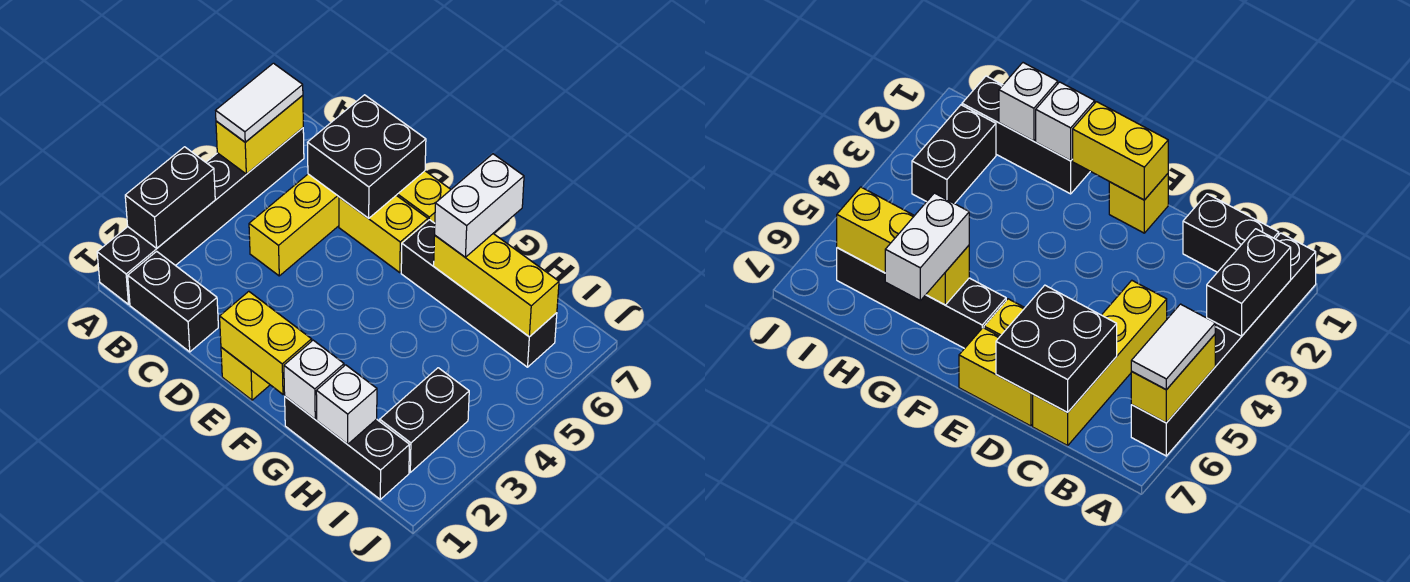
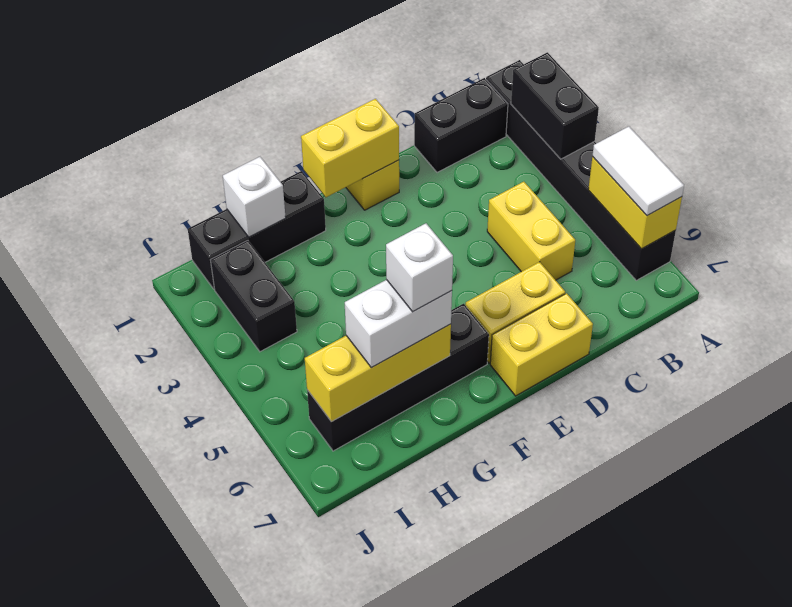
yellow 1x4 brick [249,174,339,276] -> yellow 1x2 brick [487,182,575,280]
black 2x2 brick [307,95,426,218] -> none
white 1x1 brick [284,340,344,419] -> white 1x1 brick moved to [386,223,453,312]
white 1x2 brick [435,154,524,257] -> white 1x2 brick turned to [345,280,452,368]

